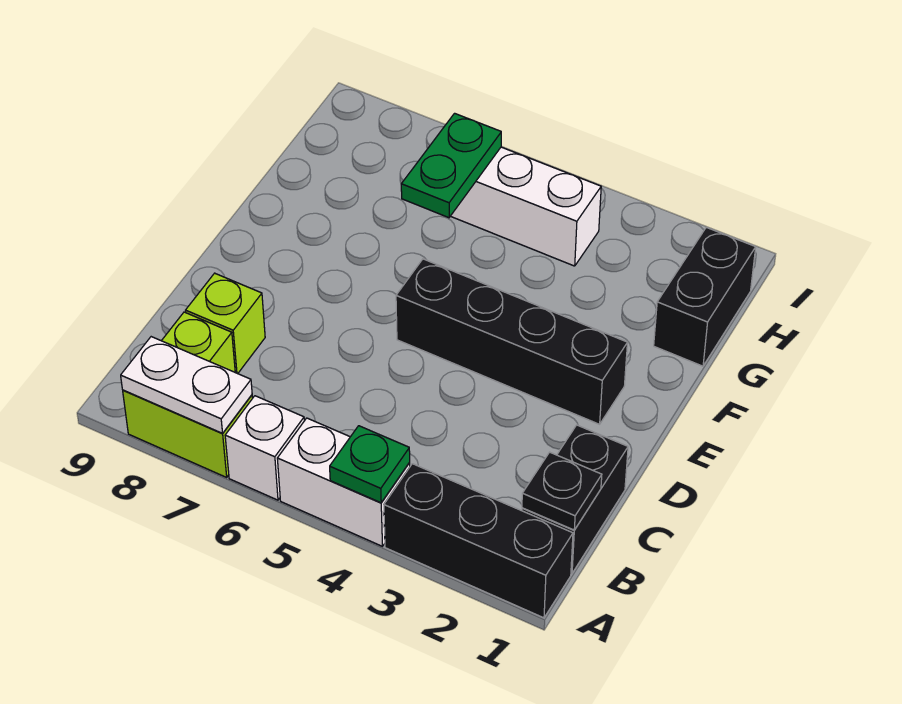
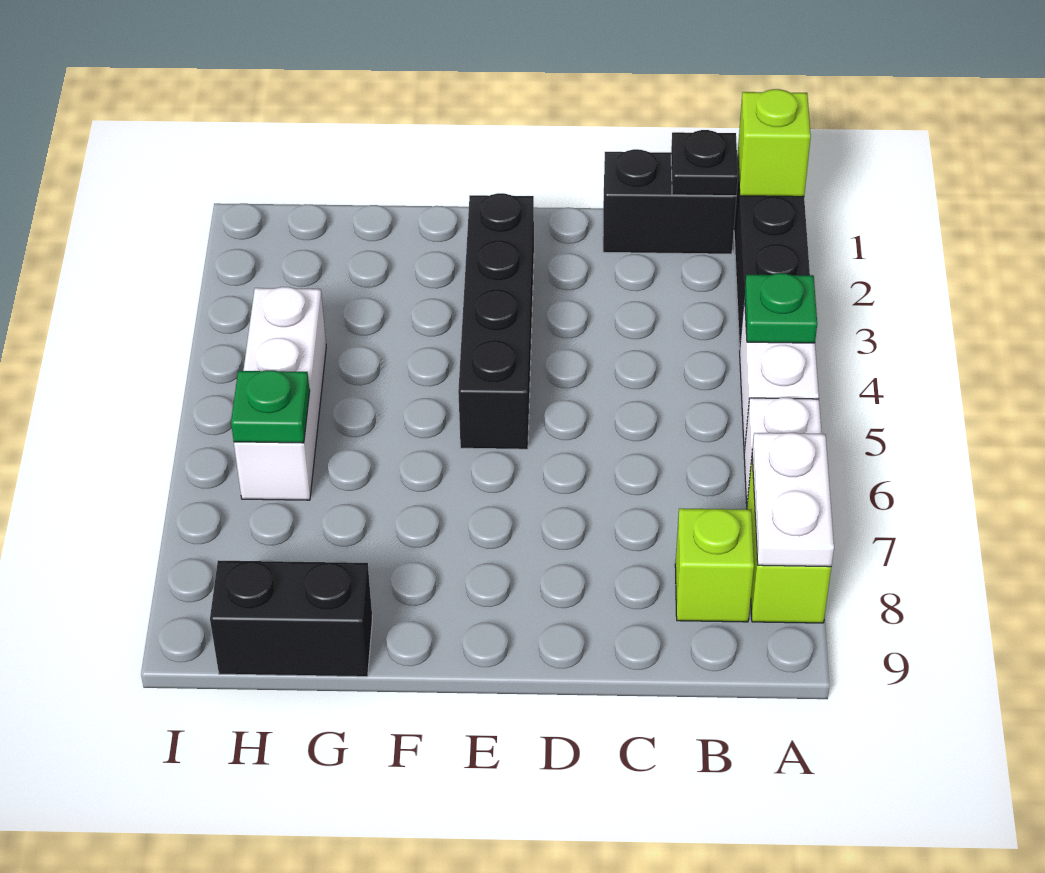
lime 1x1 brick [186,273,265,374] -> lime 1x1 brick moved to [738,89,811,197]
black 1x2 brick [654,227,756,366] -> black 1x2 brick moved to [210,560,372,677]
green 1x2 plate [401,113,501,218] -> green 1x1 plate [231,370,310,443]

